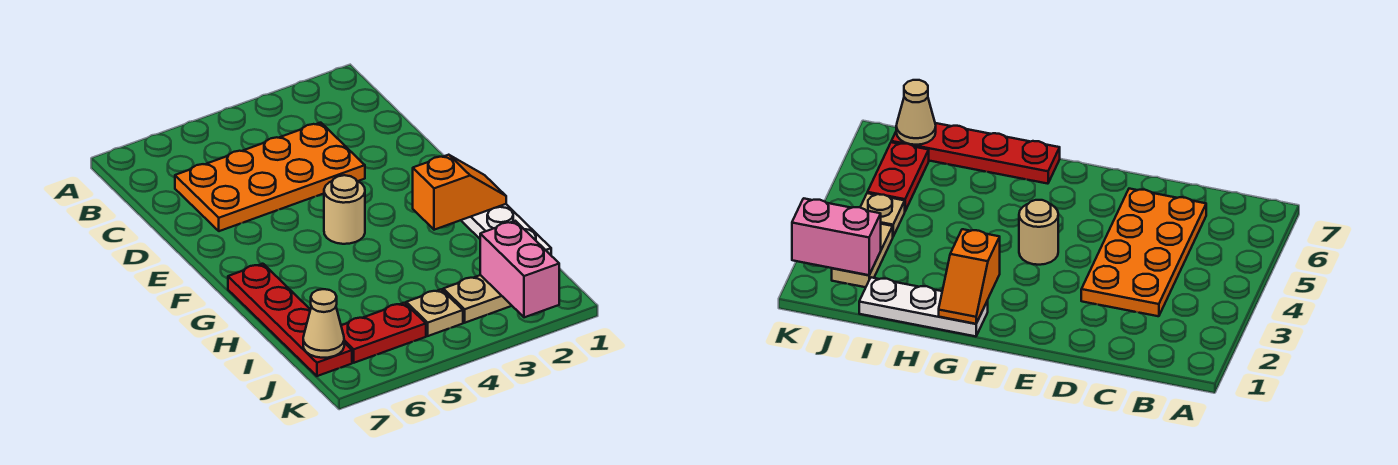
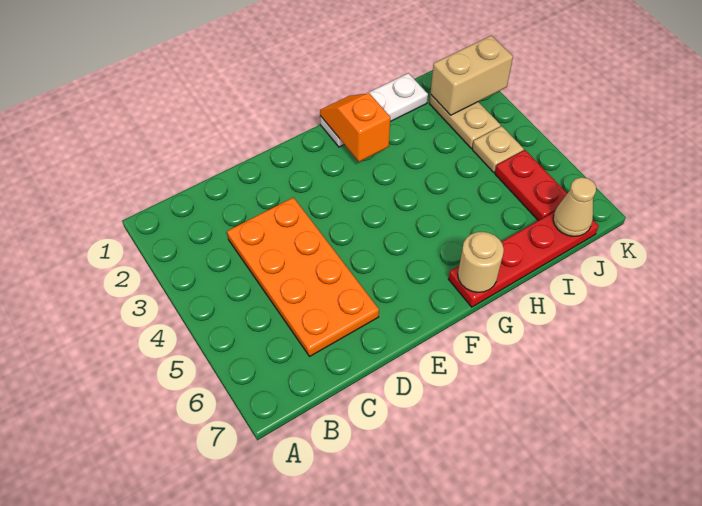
tan 1x1 round brick [324,175,365,244] -> tan 1x1 round brick moved to [458,232,504,292]
pink 1x2 brick [480,221,559,317] -> tan 1x2 brick [430,35,513,115]

